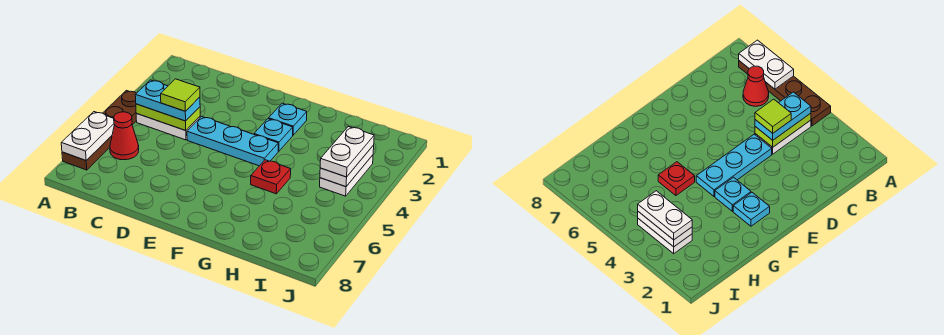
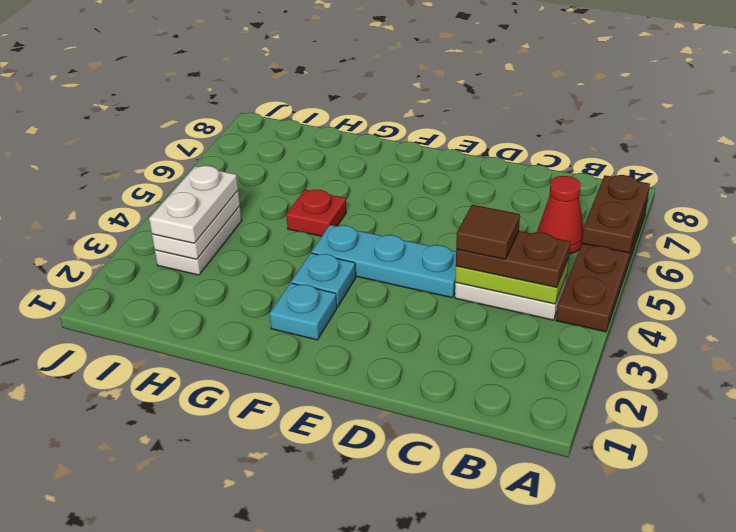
white 1x2 plate [61,112,114,160] -> brown 1x2 plate [582,175,650,253]
cyan 1x2 plate [135,80,200,121] -> brown 1x2 plate [456,231,570,287]
lime 1x1 tile [161,79,200,111] -> brown 1x1 tile [456,205,520,259]

